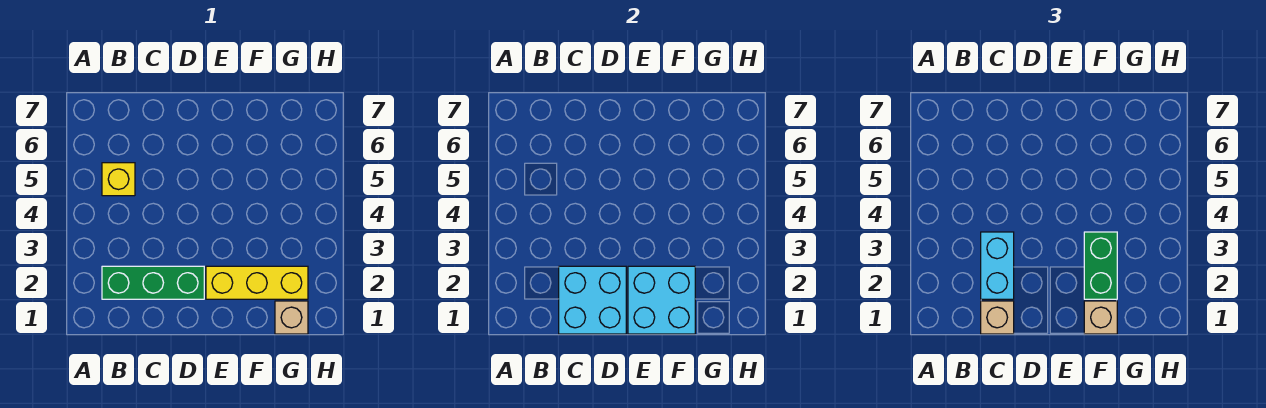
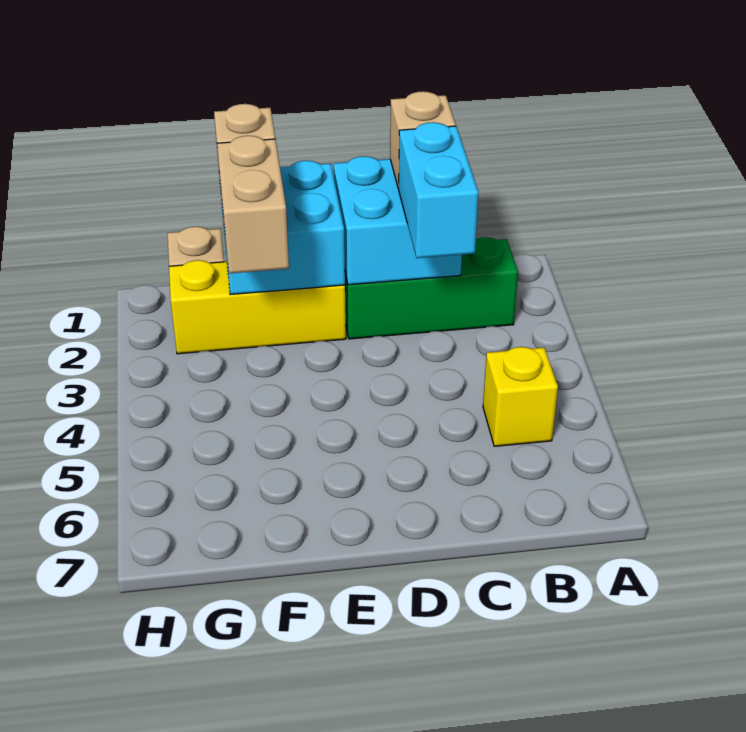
green 1x2 brick [1084,232,1117,299] -> tan 1x2 brick [217,136,289,273]

